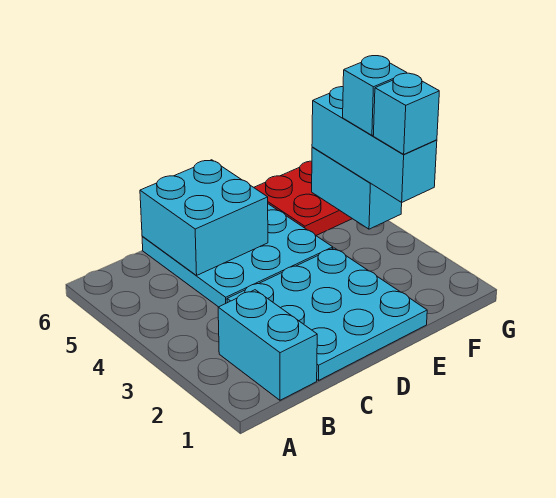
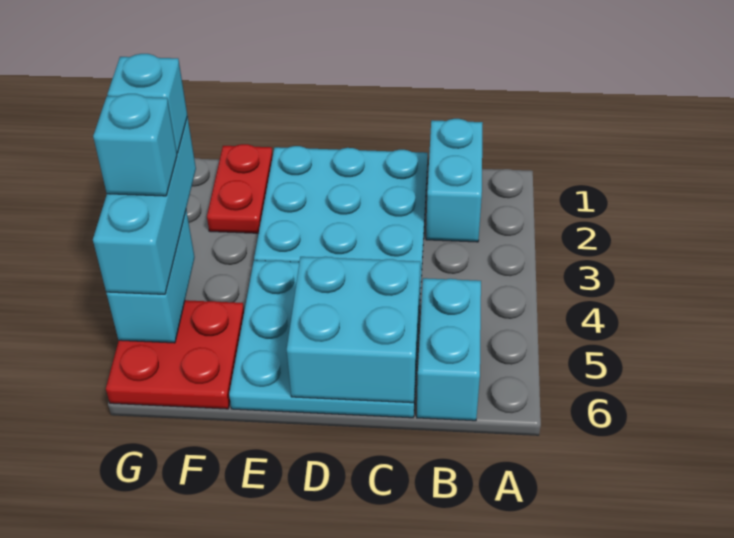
none -> cyan 1x2 brick [417,278,481,421]
none -> red 1x2 plate [207,144,273,233]

